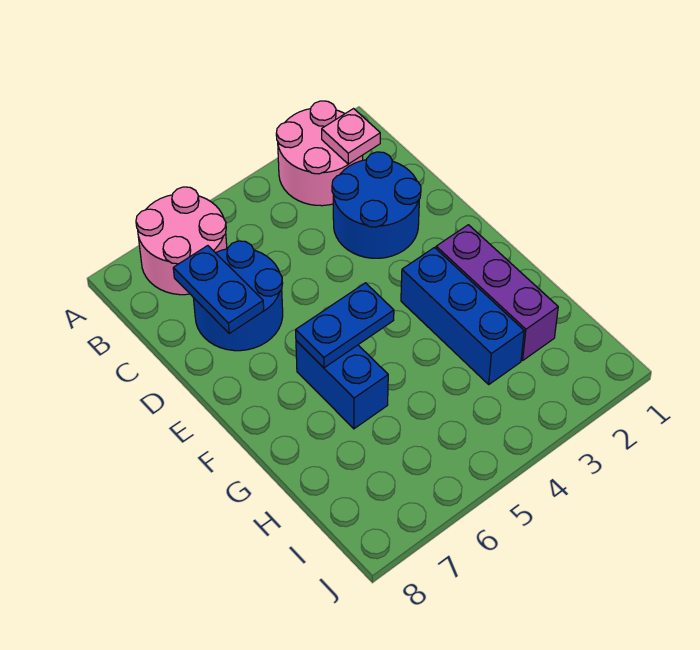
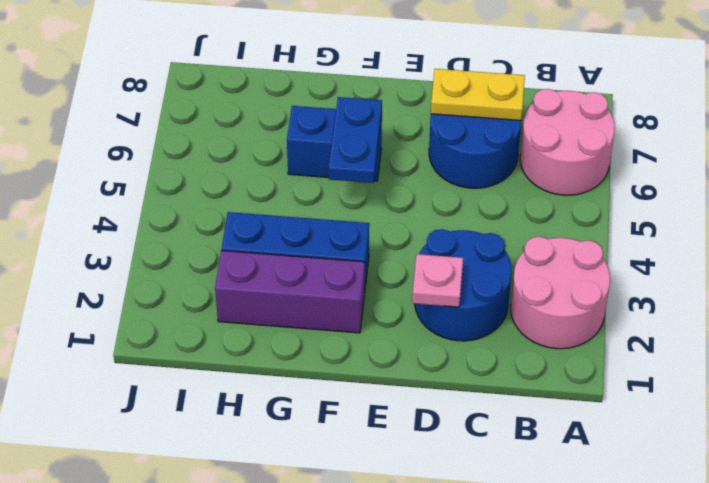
pink 1x1 plate [322,109,380,164] -> pink 1x1 plate moved to [412,254,463,307]
blue 1x2 plate [173,246,264,333] -> yellow 1x2 plate [431,69,525,121]

